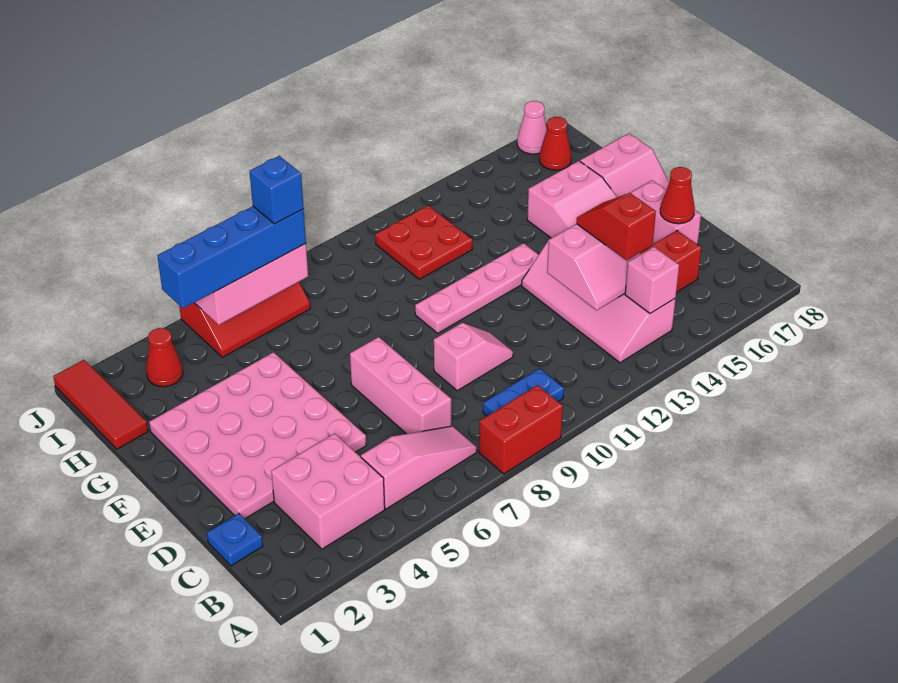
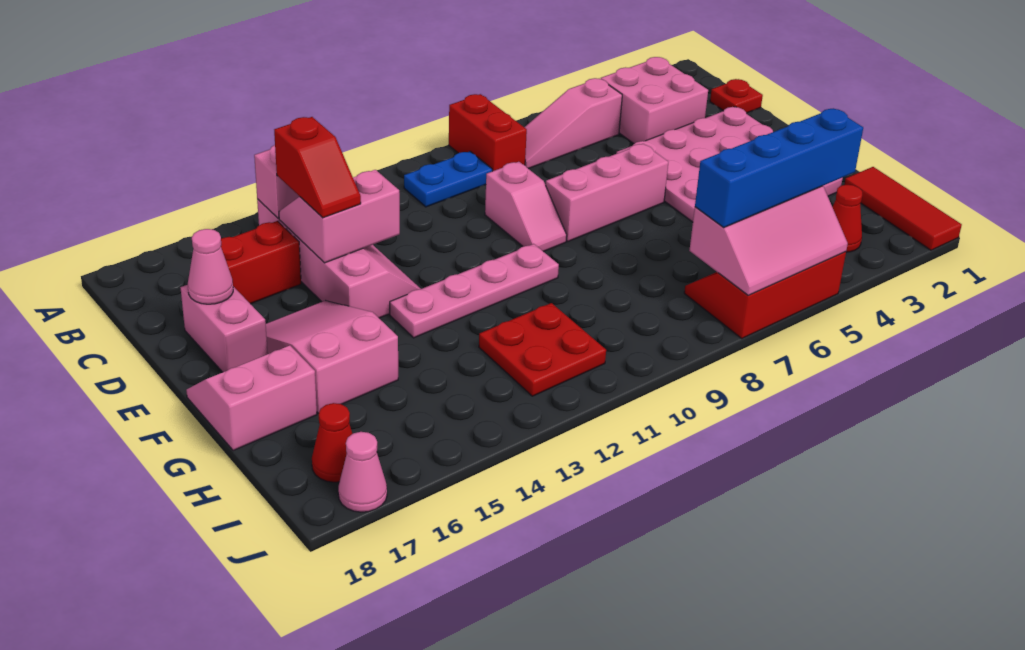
red 1x2 brick [479,385,563,474] -> red 1x2 brick turned to [449,94,527,171]
blue 1x1 plate [207,513,263,566] -> red 1x1 plate [710,79,763,113]
pink 1x3 brick [350,337,451,434] -> pink 1x3 brick turned to [546,144,668,241]
pink 1x2 slope [434,323,513,391] -> pink 1x2 slope turned to [485,162,567,252]
red 1x1 cone [660,167,695,224] -> pink 1x1 cone [188,229,233,304]
blue 1x1 brick [250,156,304,224] -> none

